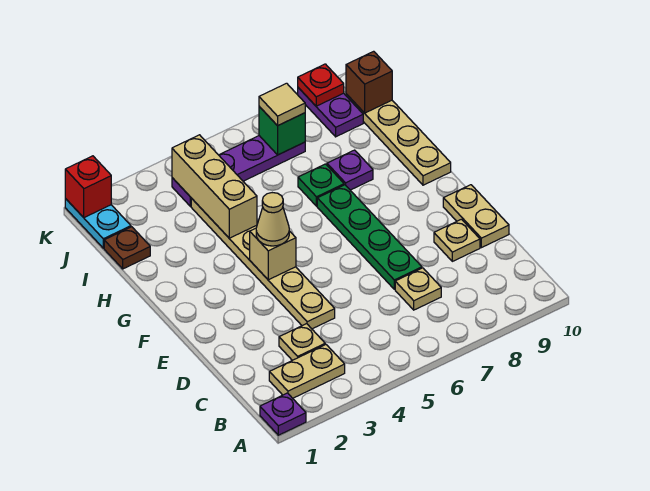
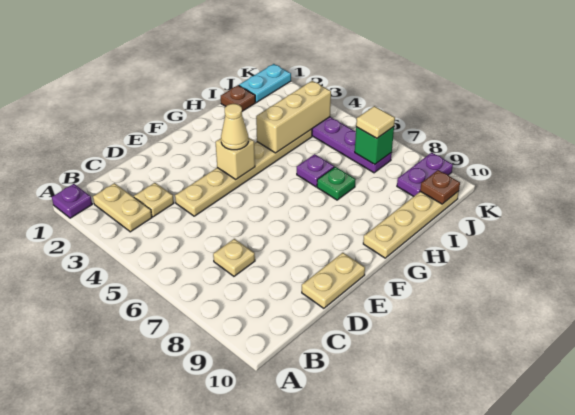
green 1x4 plate [317,185,422,289] -> none
tan 1x1 plate [434,219,480,261] -> none
purple 1x1 plate [327,150,373,190] -> purple 1x1 plate moved to [297,154,334,187]
brown 1x1 brick [346,51,392,113] -> brown 1x1 plate [420,170,460,204]
red 1x1 brick [65,156,111,217] -> none
red 1x1 plate [298,64,344,106] -> none

